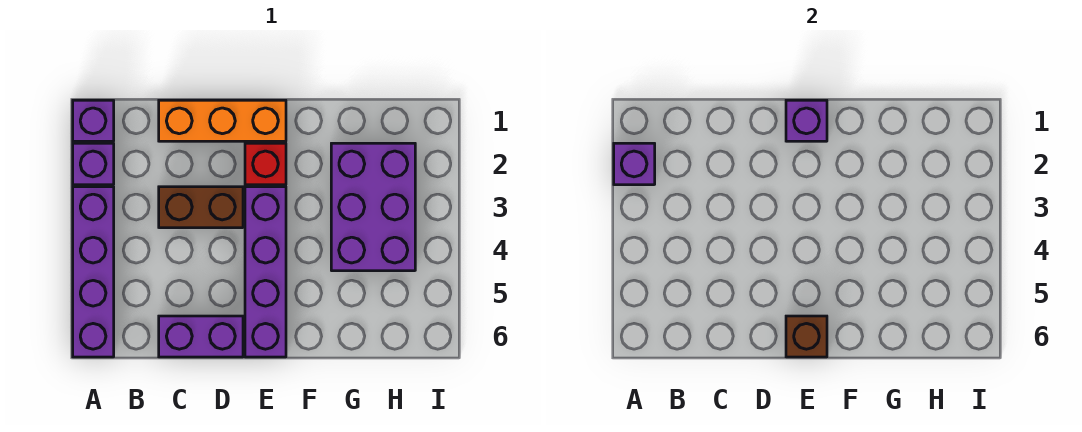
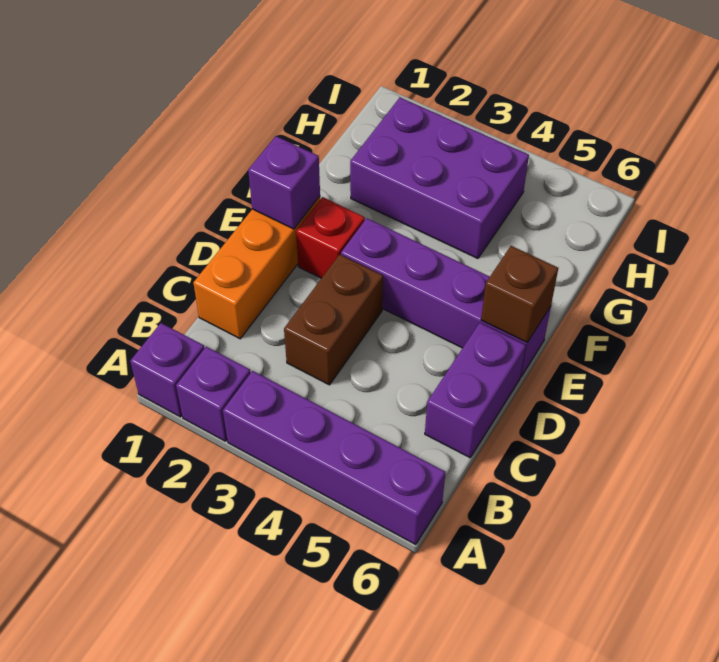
purple 1x1 brick [614,143,655,185] -> none

